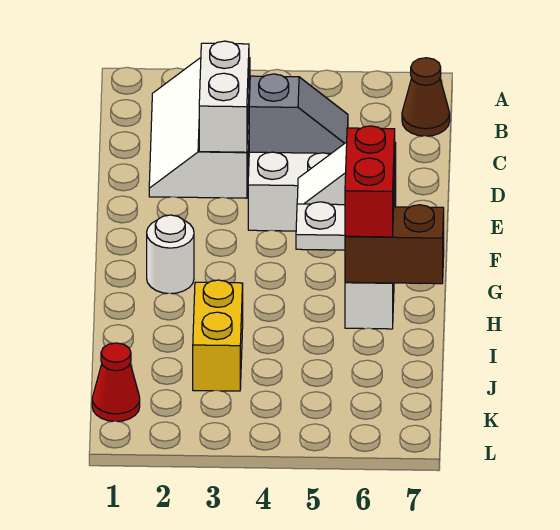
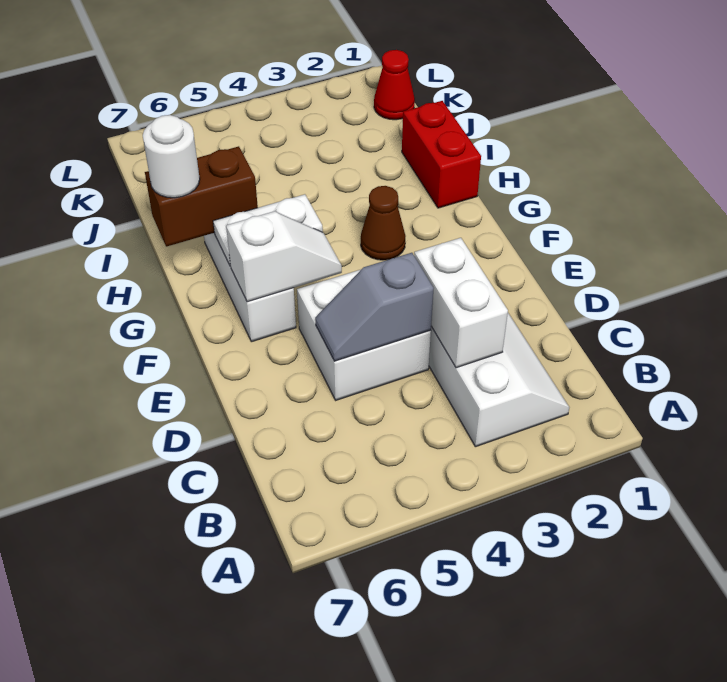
brown 1x1 cone [402,58,450,136] -> brown 1x1 cone moved to [361,186,405,260]
white 1x1 round brick [147,215,194,294] -> white 1x1 round brick moved to [143,115,200,198]
red 1x2 brick [345,126,395,237] -> red 1x2 brick moved to [402,101,481,208]
yellow 1x2 brick [193,280,243,391] -> none

